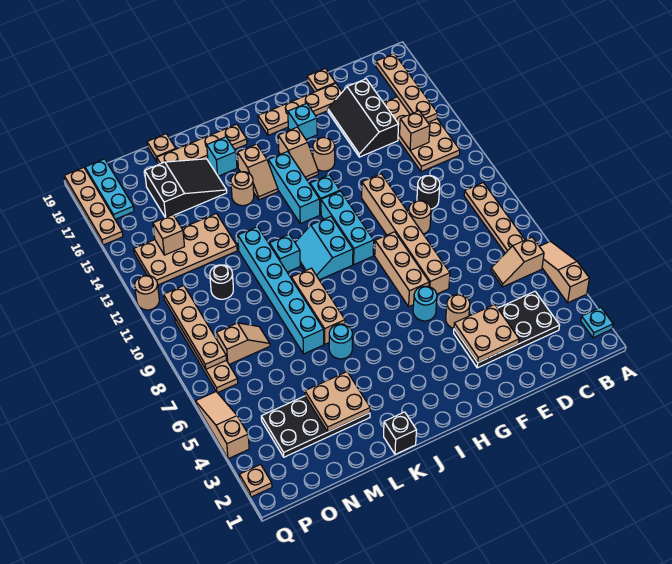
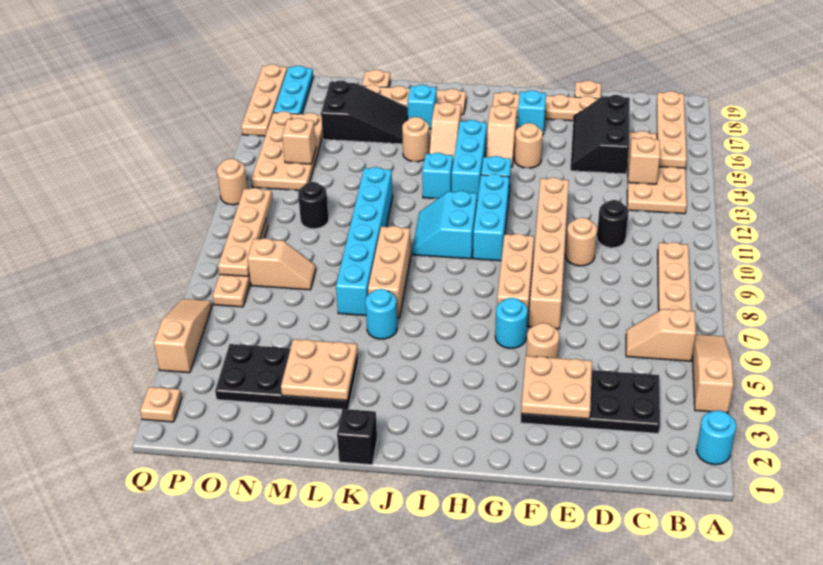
cyan 1x1 plate [581,307,613,338] -> cyan 1x1 round brick [696,410,736,465]
cyan 1x1 brick [270,234,300,272] -> cyan 1x1 brick moved to [422,153,453,199]
tan 2x4 plate [134,214,237,285] -> tan 2x4 plate turned to [251,111,323,190]

